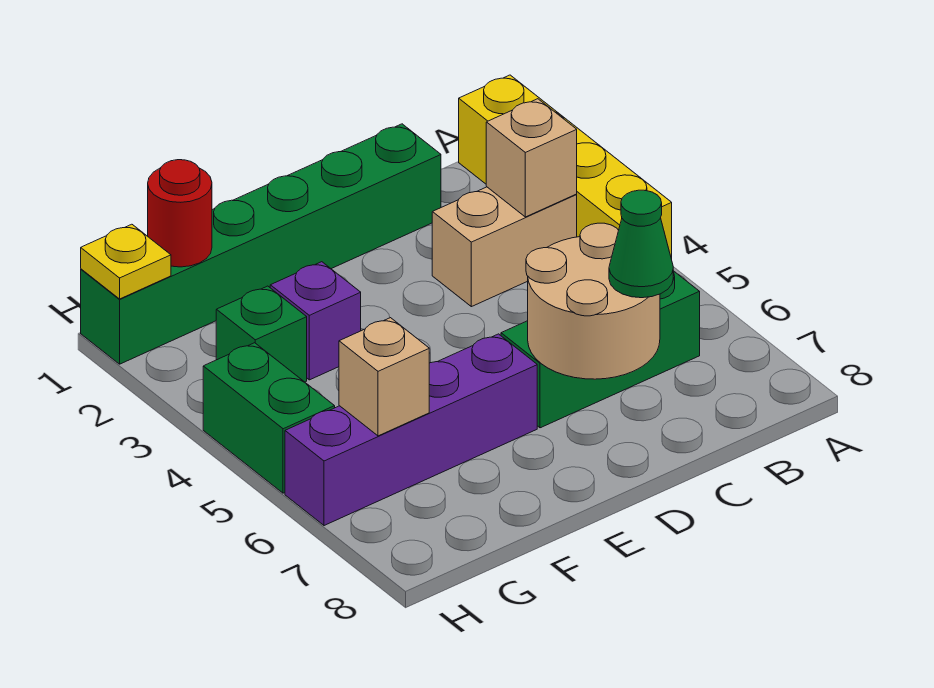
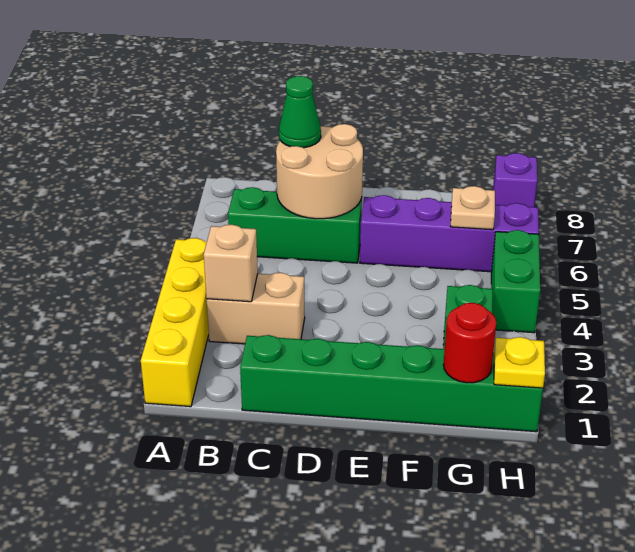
purple 1x1 brick [270,262,361,380] -> purple 1x1 brick moved to [493,153,537,207]
tan 1x1 brick [339,318,429,436] -> tan 1x1 plate [450,186,495,230]

